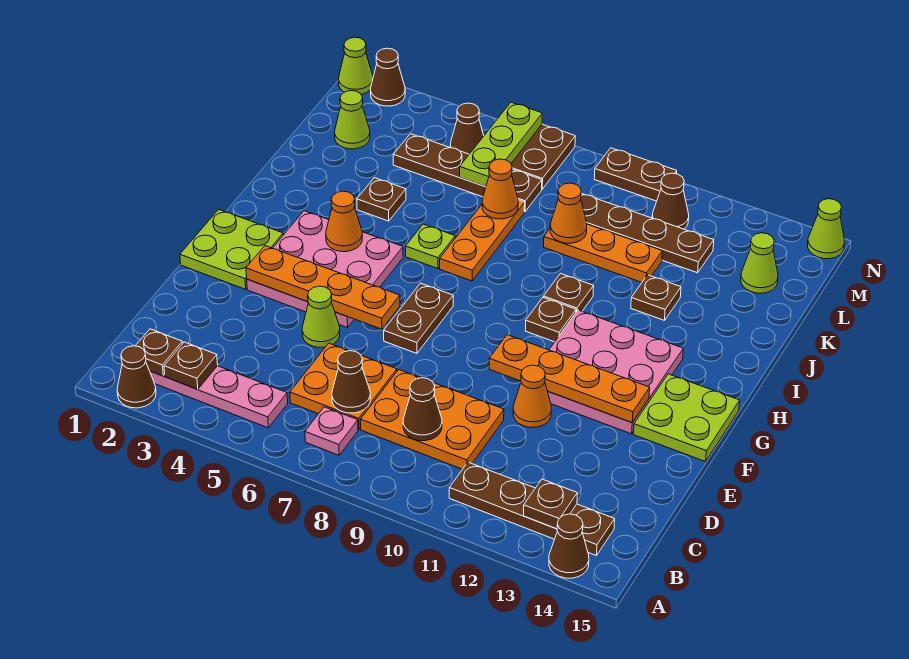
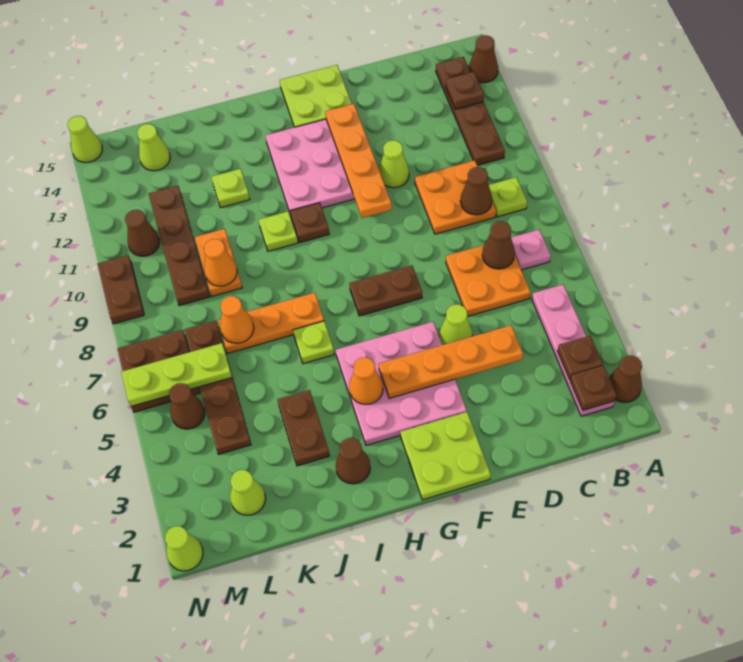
none -> lime 1x1 plate [489,177,527,217]
orange 2x3 plate [361,370,504,469] -> orange 2x2 plate [415,160,496,234]
orange 1x1 cone [513,365,551,427] -> lime 1x1 cone [379,140,409,188]
orange 1x4 plate [246,246,400,329] -> orange 1x4 plate turned to [379,325,523,398]
brown 1x1 plate [544,274,594,312] -> lime 1x1 plate [259,212,298,251]
brown 1x1 plate [357,178,406,221] -> brown 1x2 plate [277,390,330,466]
brown 1x1 plate [631,275,681,320] -> lime 1x1 plate [211,169,250,208]
orange 1x3 plate [544,224,662,282] -> orange 1x2 plate [195,229,242,296]
brown 1x1 cone [371,48,405,106] -> brown 1x1 cone moved to [336,438,370,484]

